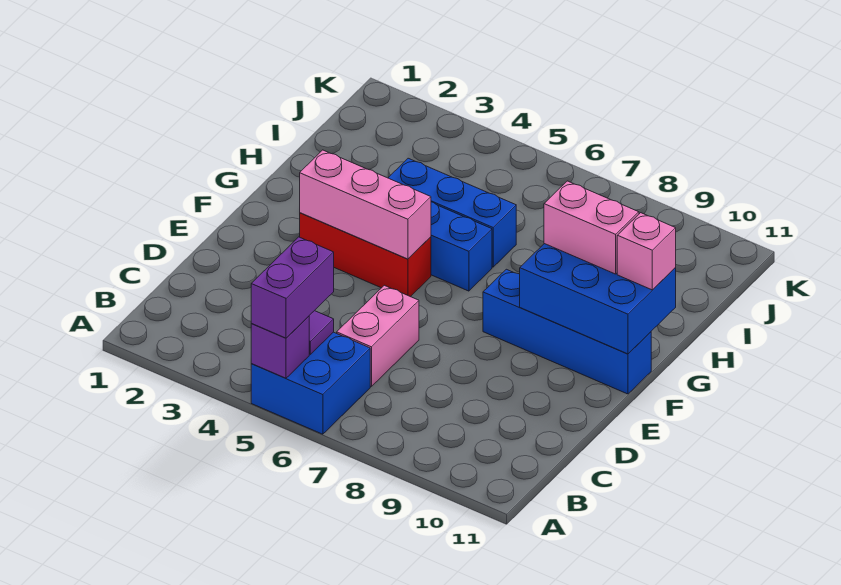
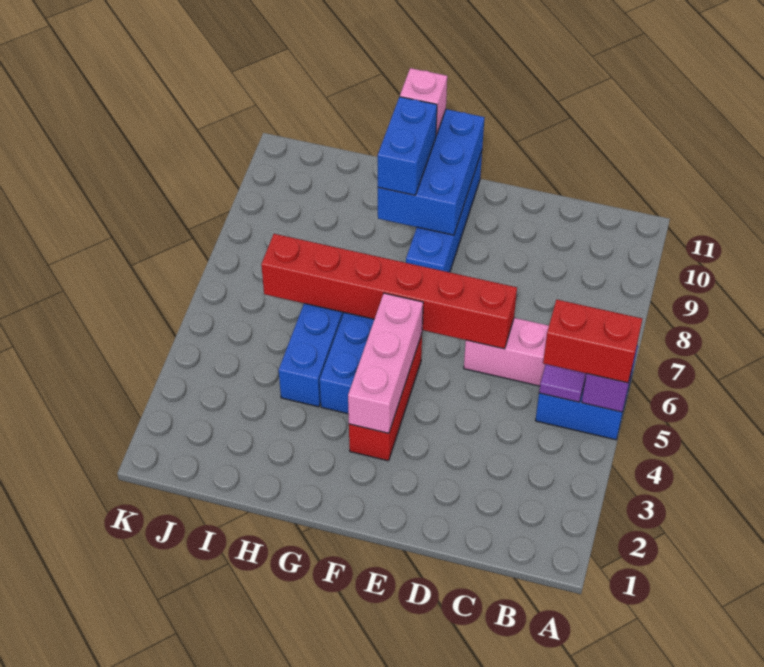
purple 1x2 brick [251,237,334,338] -> red 1x2 brick [543,300,642,383]
none -> red 1x6 brick [261,234,517,349]
pink 1x2 brick [544,181,639,274] -> blue 1x2 brick [378,97,437,195]

